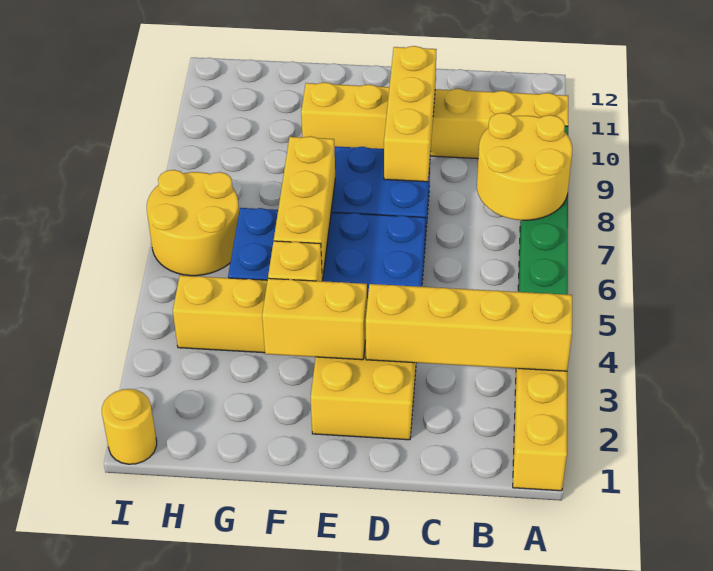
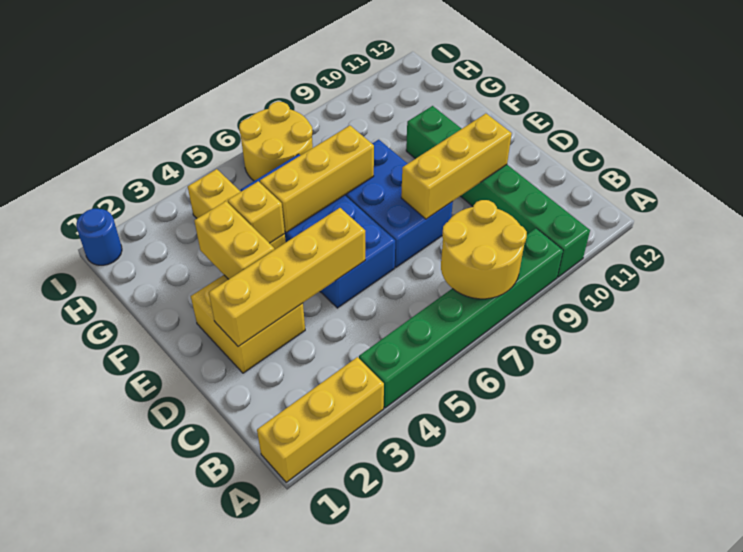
yellow 1x4 brick [366,284,572,371] -> yellow 1x4 brick turned to [209,208,365,346]
yellow 1x6 brick [301,82,568,159] -> green 1x6 brick [406,106,590,277]
yellow 1x1 round brick [102,389,157,464] -> blue 1x1 round brick [76,209,122,265]

